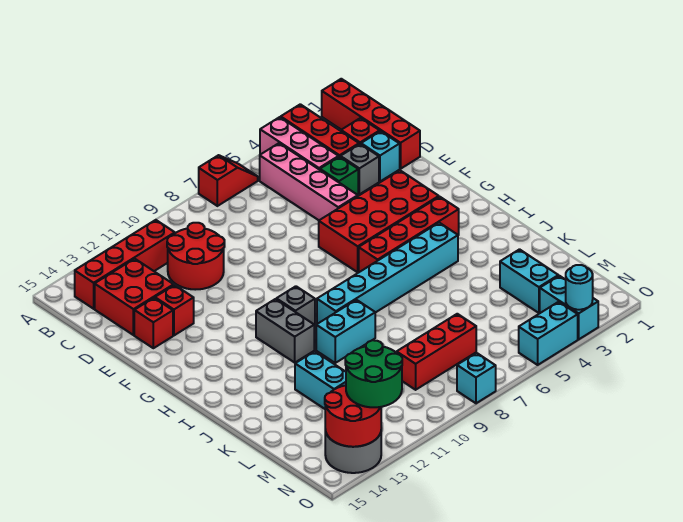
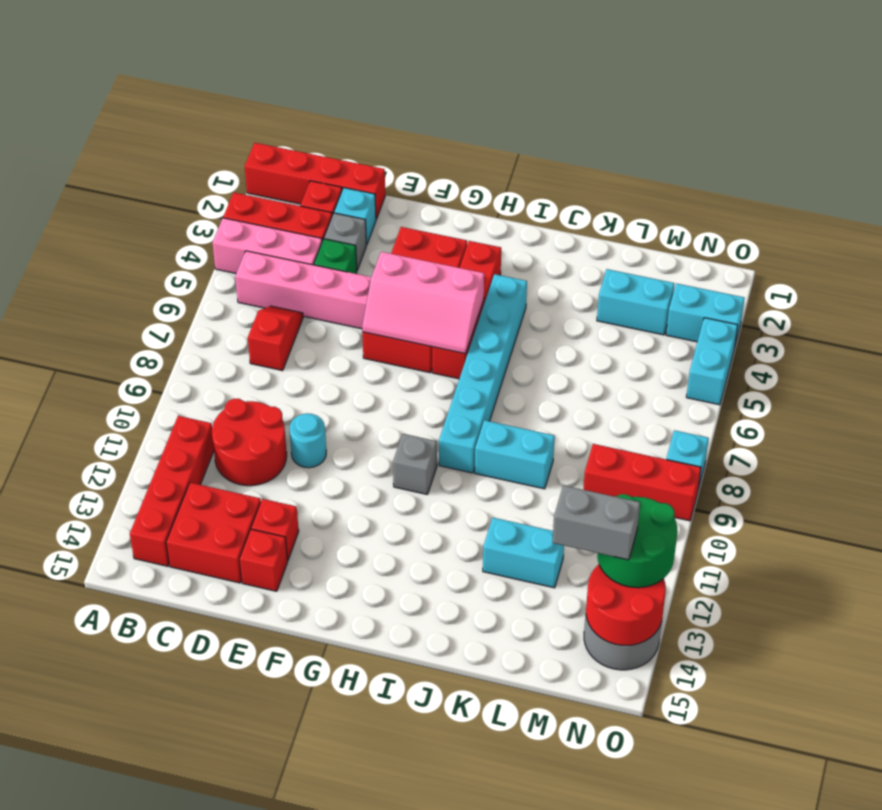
red 1x2 slope [199,155,258,206] -> red 1x2 slope moved to [248,306,303,371]
none -> pink 2x3 slope [362,252,484,354]
grey 1x2 brick [256,299,314,363] -> grey 1x2 brick moved to [552,485,640,560]
cyan 1x2 brick [316,300,375,363] -> cyan 1x2 brick turned to [475,420,555,489]
red 1x3 brick [397,314,476,390] -> red 1x3 brick turned to [583,444,701,521]
cyan 1x1 round brick [566,265,593,310] -> cyan 1x1 round brick moved to [289,413,326,468]

